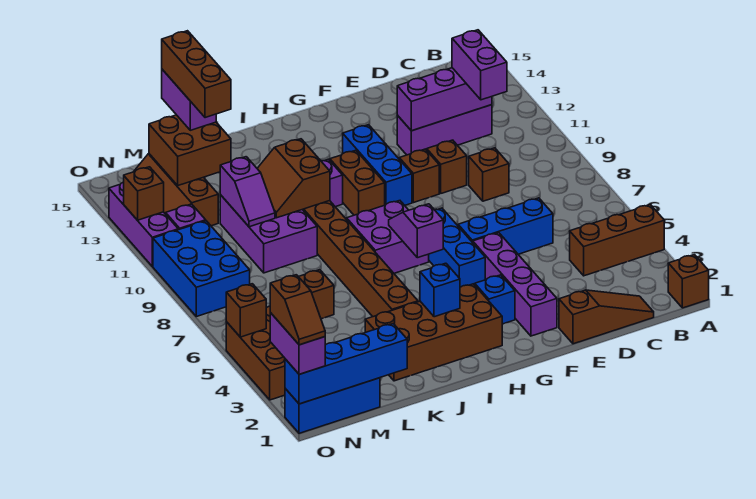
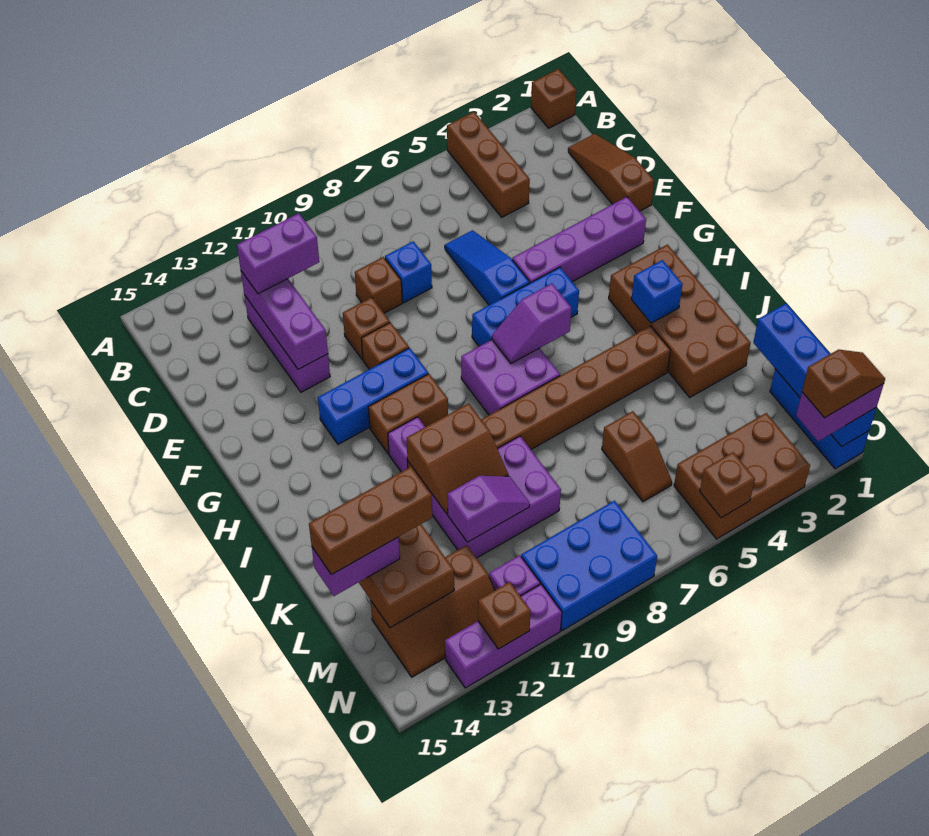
blue 1x3 brick [458,198,553,254] -> blue 1x3 slope [445,230,530,305]
blue 1x1 brick [475,275,515,324] -> blue 1x1 brick moved to [385,241,432,303]

